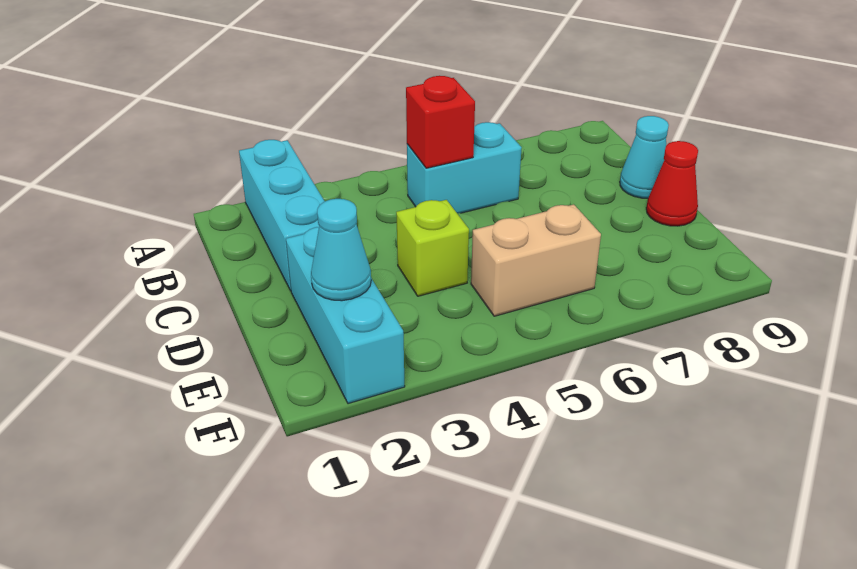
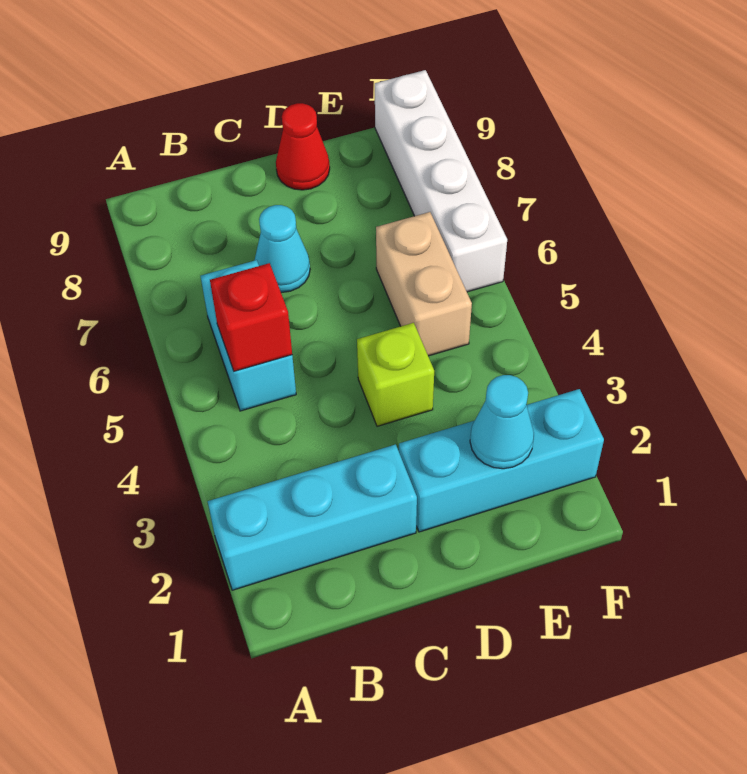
cyan 1x1 cone [620,116,669,198] -> cyan 1x1 cone moved to [254,205,310,292]
none -> white 1x4 brick [375,70,507,292]

